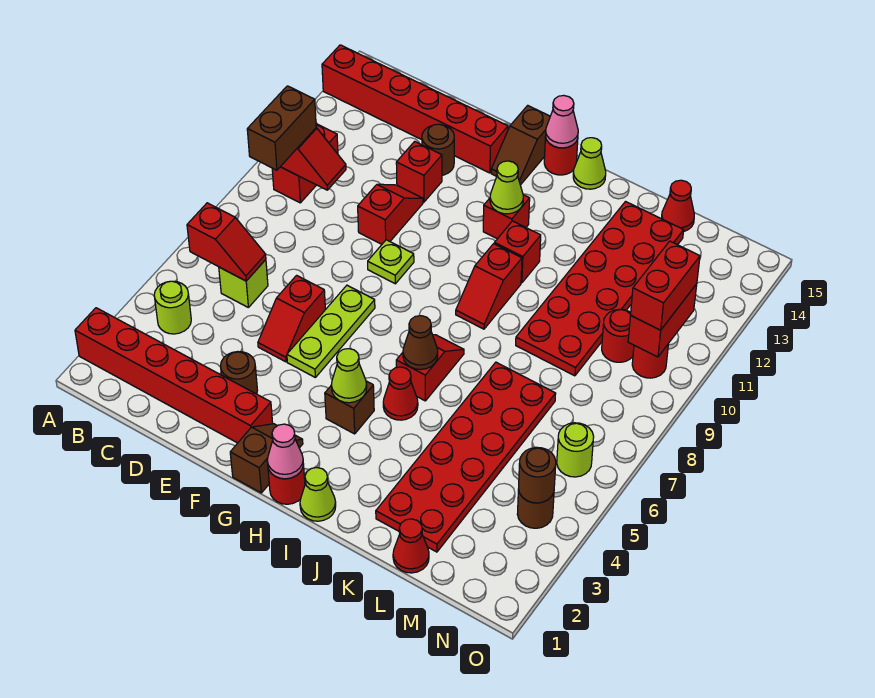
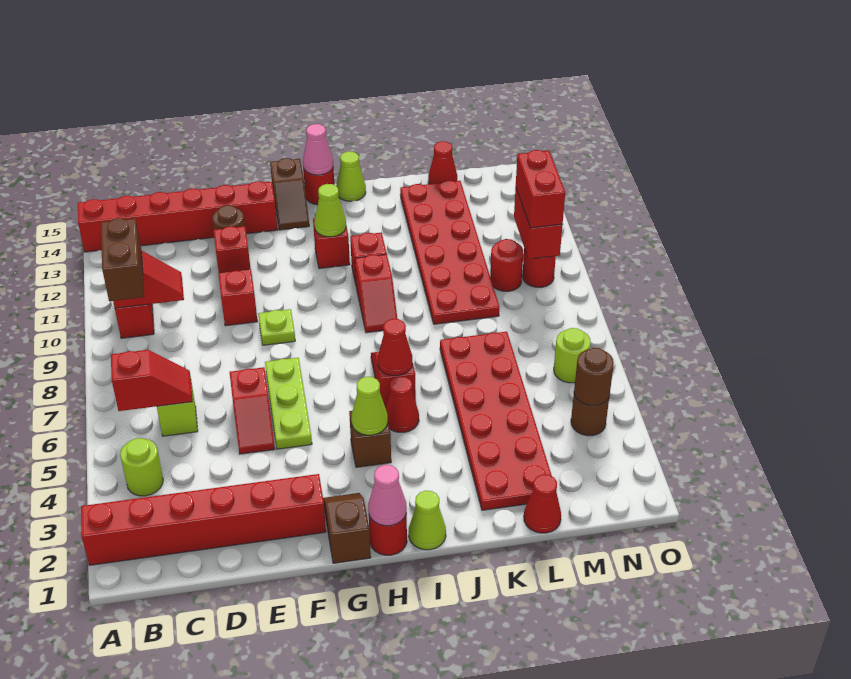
brown 1x1 round brick [221,352,257,394] -> none
brown 1x1 cone [403,315,438,369] -> red 1x1 cone [378,319,412,376]

